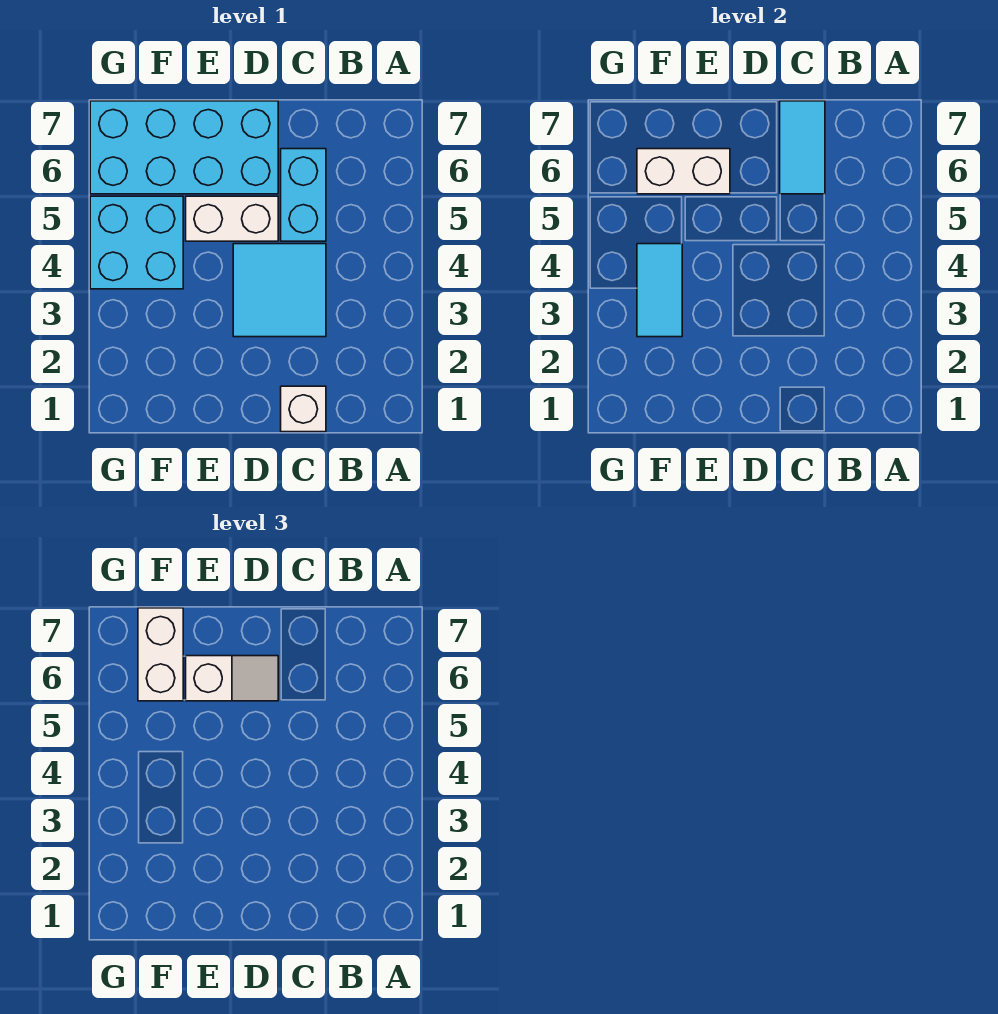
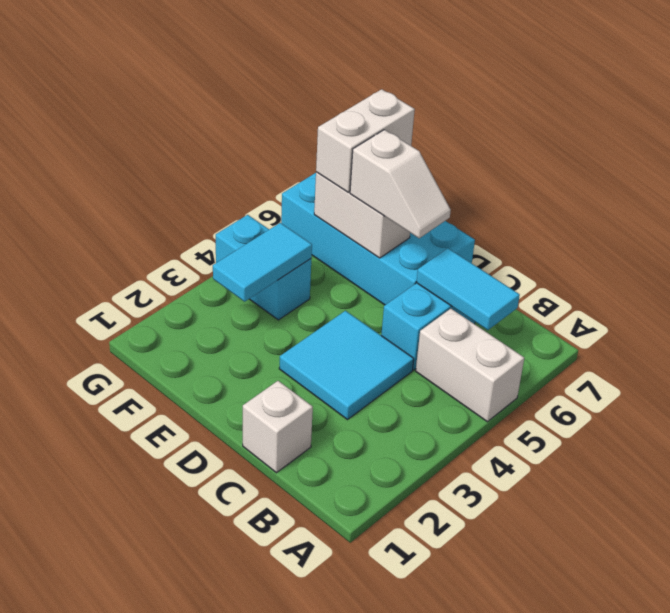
cyan 1x2 tile [780,101,825,194] -> cyan 1x2 tile turned to [416,248,520,330]
white 1x2 brick [186,196,278,241] -> white 1x2 brick moved to [416,309,524,422]
cyan 2x2 brick [90,196,183,289] -> cyan 1x2 brick [216,215,311,320]

